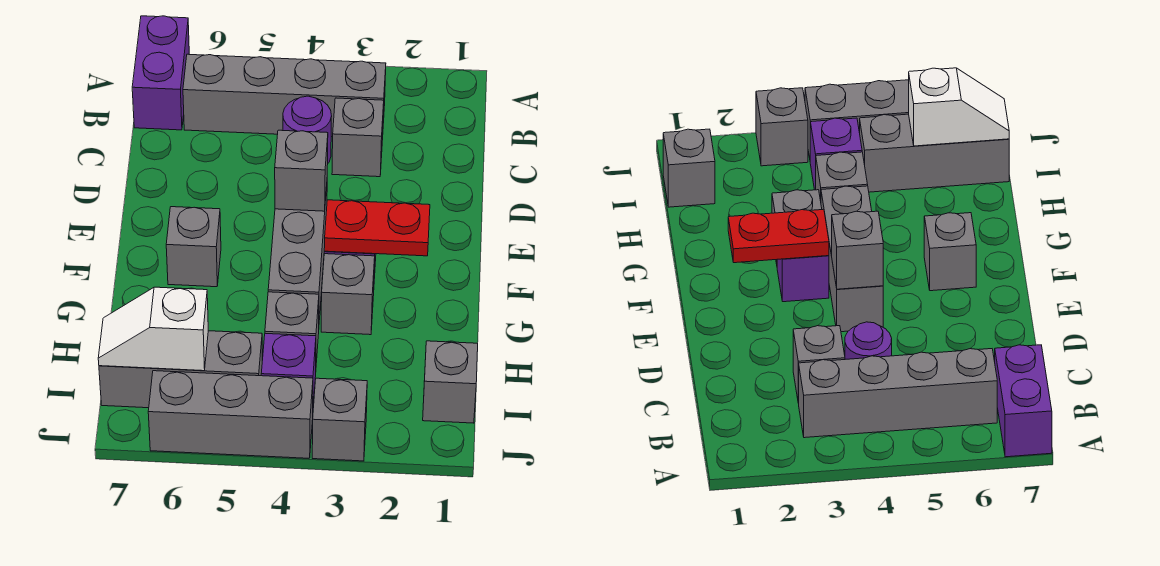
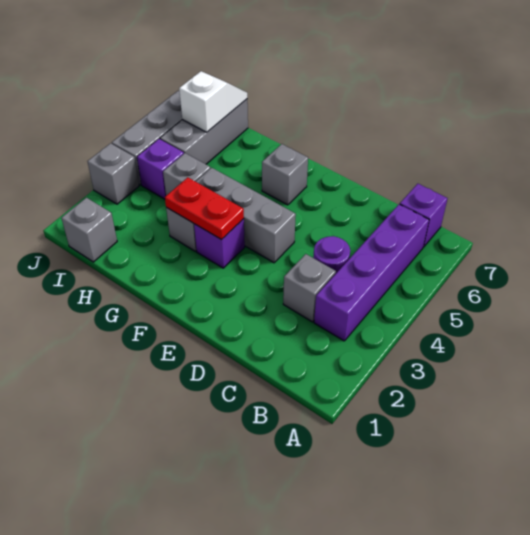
purple 1x2 brick [132,16,189,130] -> purple 1x1 brick [400,184,448,247]
grey 1x4 brick [183,54,386,137] -> purple 1x4 brick [314,204,429,341]
grey 1x1 brick [275,130,328,211] -> none
red 1x2 plate [324,200,430,256] -> red 1x2 plate turned to [165,177,244,240]

